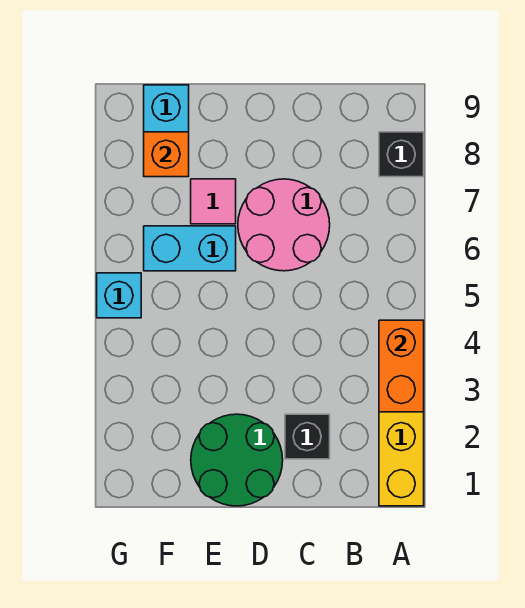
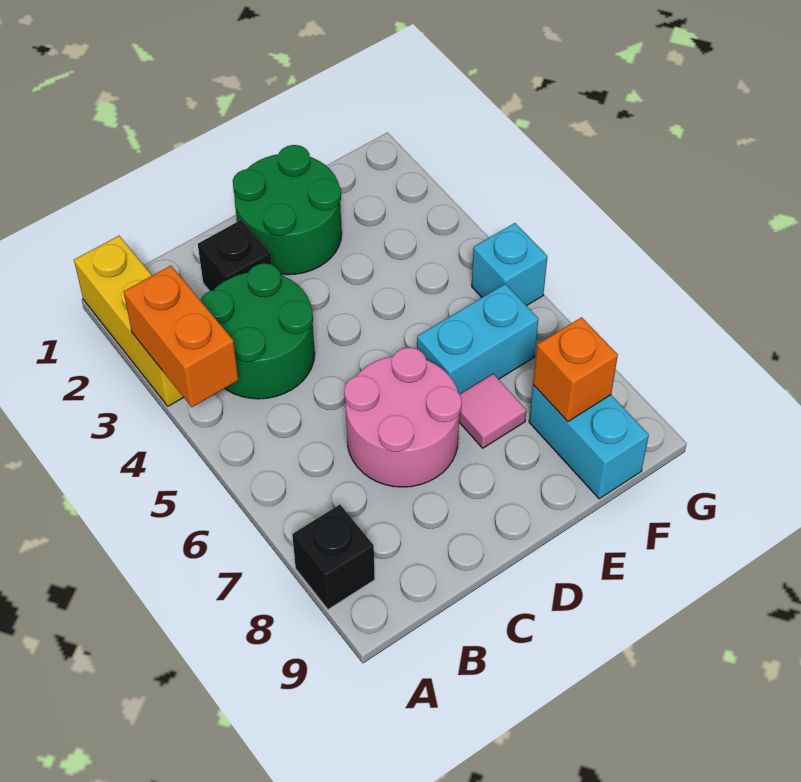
none -> green 2x2 round brick [200,263,315,399]

